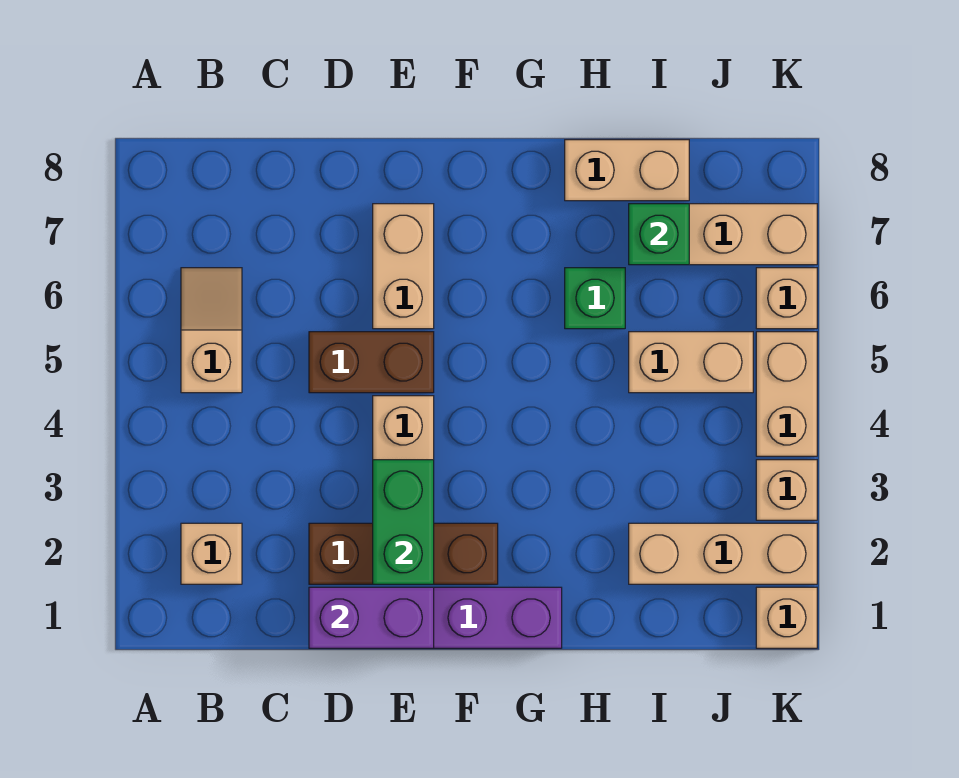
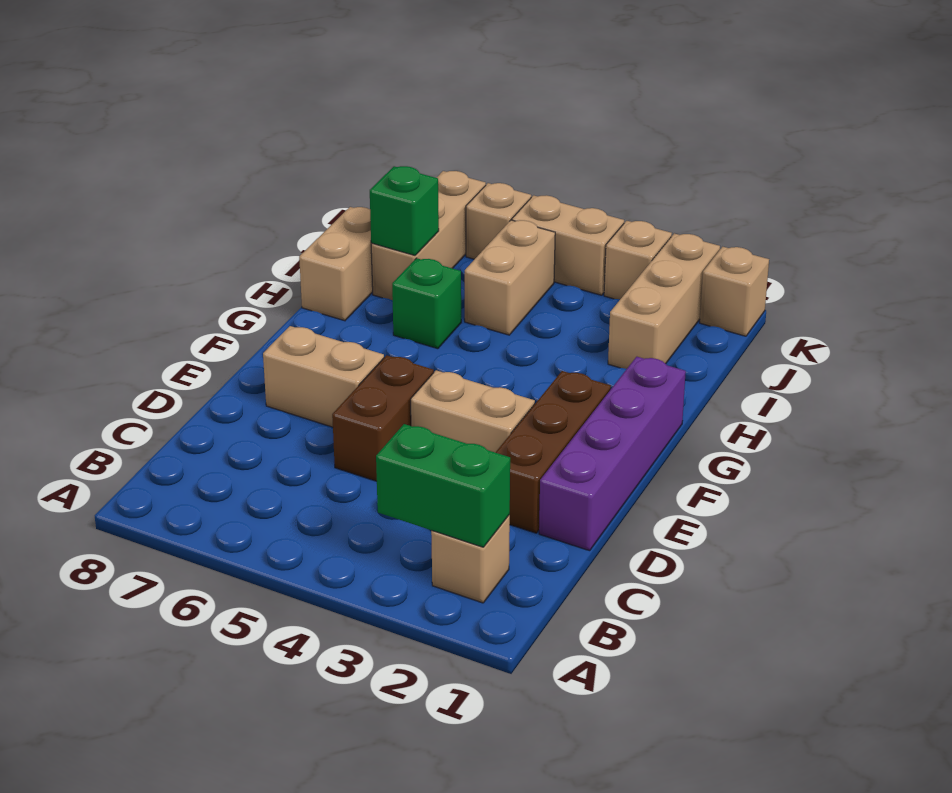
tan 1x2 slope [181,268,242,393] -> none
purple 1x2 brick [309,587,434,648] -> none
green 1x2 brick [373,460,434,584] -> green 1x2 brick moved to [376,424,510,547]

